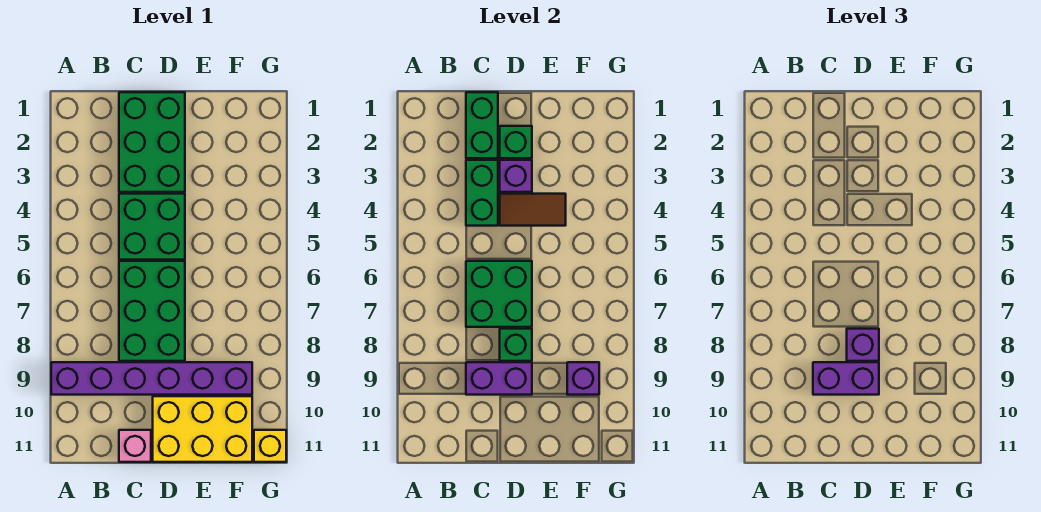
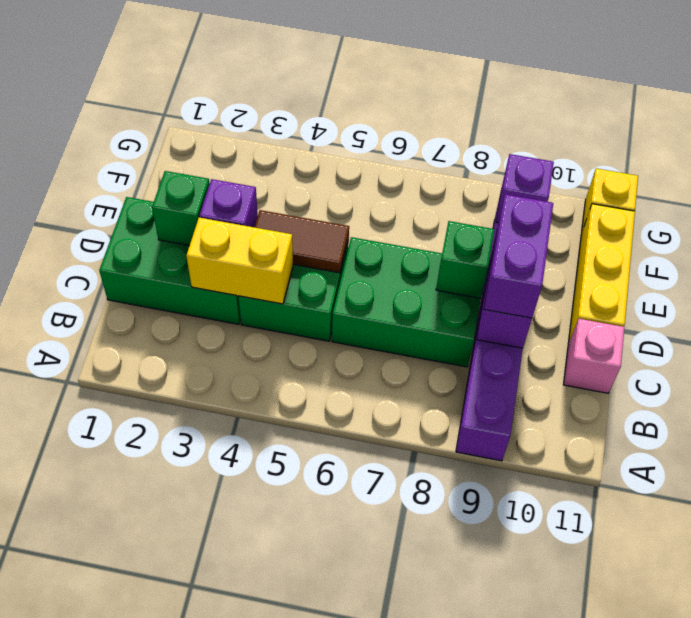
green 1x2 brick [466,92,498,158] -> none
green 1x2 brick [466,160,498,226] -> yellow 1x2 brick [186,218,293,304]
green 2x2 brick [466,261,532,327] -> none
brown 1x2 tile [500,194,566,226] -> brown 1x2 tile turned to [255,210,349,273]
purple 1x1 brick [847,329,879,361] -> none
yellow 2x3 brick [153,396,252,462] -> yellow 1x3 brick [568,204,635,344]

